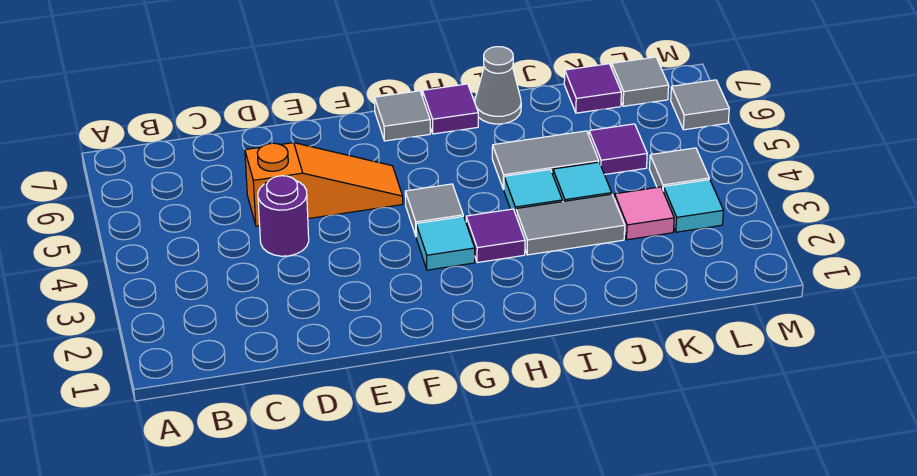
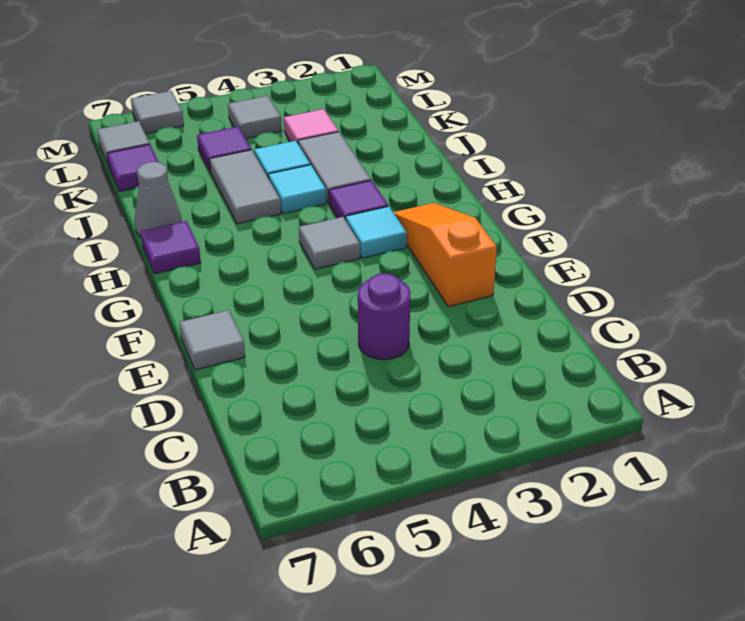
orange 1x3 slope [245,143,403,226] -> orange 1x3 slope moved to [393,203,497,307]
grey 1x1 tile [375,91,430,141] -> grey 1x1 tile moved to [179,310,245,370]
cyan 1x1 tile [663,180,723,232] -> none

